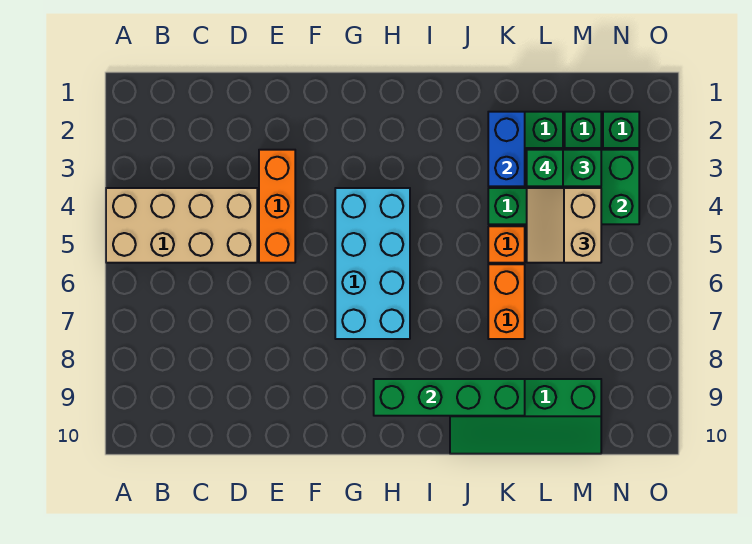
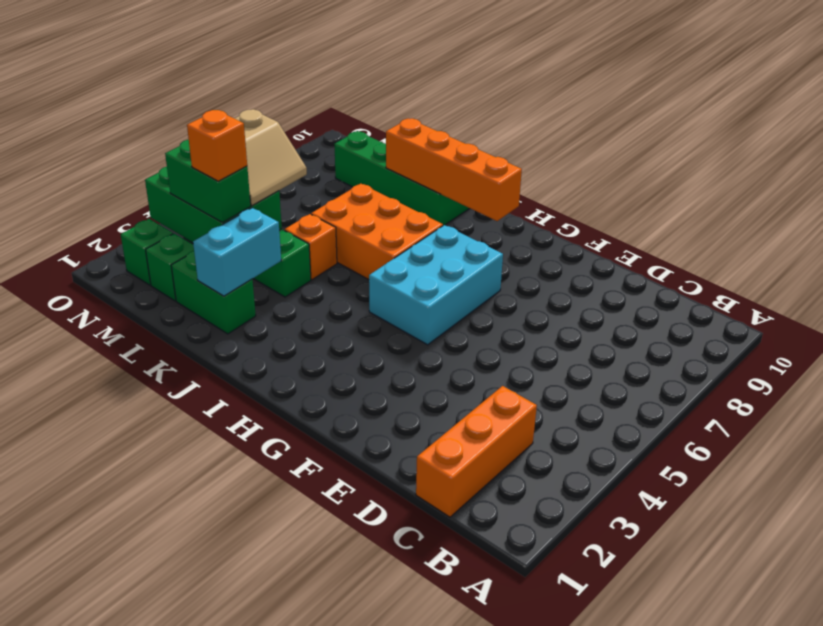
tan 2x4 brick [106,188,257,263] -> none
orange 1x3 brick [259,150,295,263] -> orange 1x3 brick moved to [416,386,537,517]
cyan 2x4 brick [335,188,410,339] -> cyan 2x3 brick [369,225,503,345]
green 1x4 brick [374,379,525,416] -> orange 1x4 brick [386,118,522,221]
blue 1x2 brick [488,112,525,186] -> cyan 1x2 brick [193,208,281,296]
orange 1x2 brick [488,264,525,339] -> orange 2x3 brick [311,184,443,280]
green 1x1 brick [527,150,563,186] -> orange 1x1 brick [187,110,247,181]

